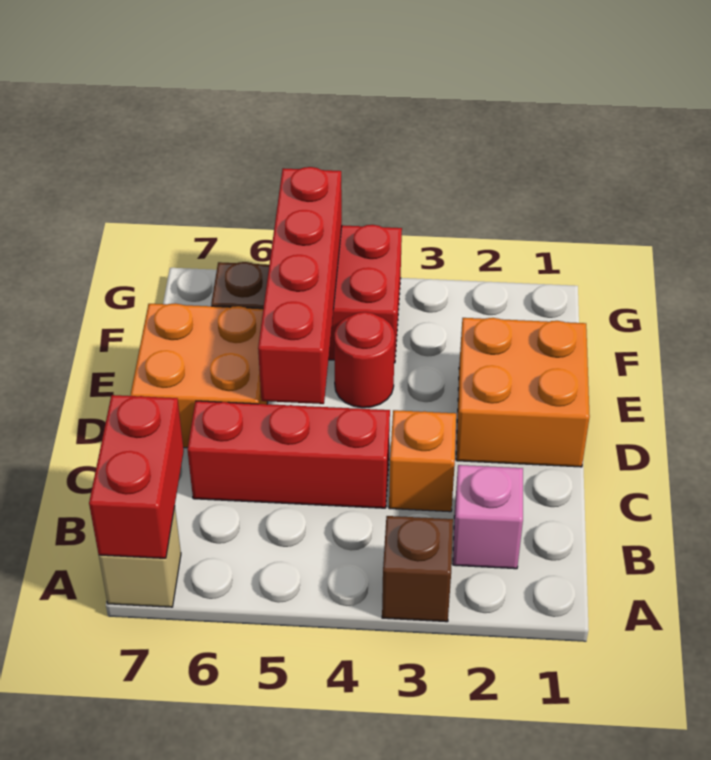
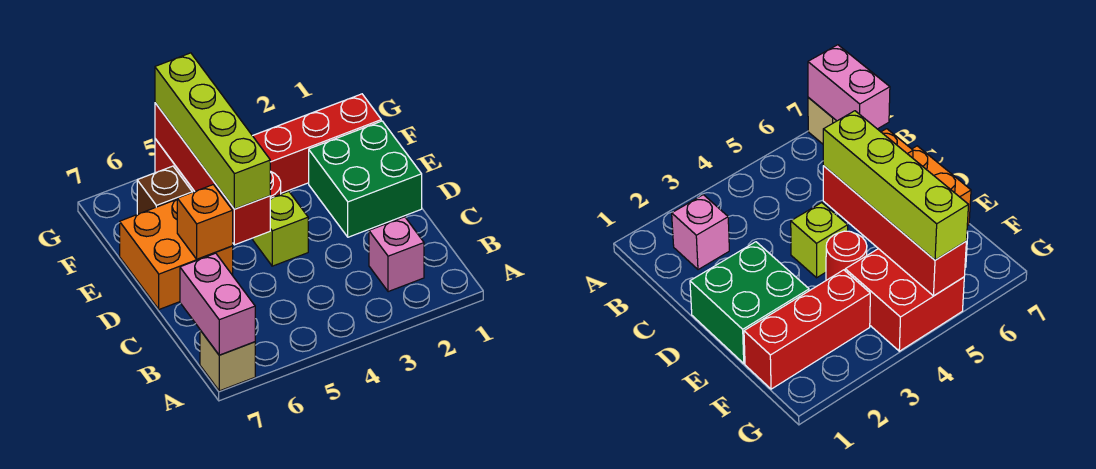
brown 1x1 brick [382,516,453,622] -> none
red 1x2 brick [89,395,184,558] -> pink 1x2 brick [180,253,255,355]
orange 1x1 brick [389,410,456,512] -> orange 1x1 brick moved to [177,185,233,259]
red 1x3 brick [187,401,390,508] -> red 1x3 brick moved to [253,94,381,193]
orange 2x2 brick [456,318,590,467] -> green 2x2 brick [309,121,422,237]
none -> lime 1x1 brick [253,192,308,266]
none -> lime 1x4 brick [155,53,270,209]

